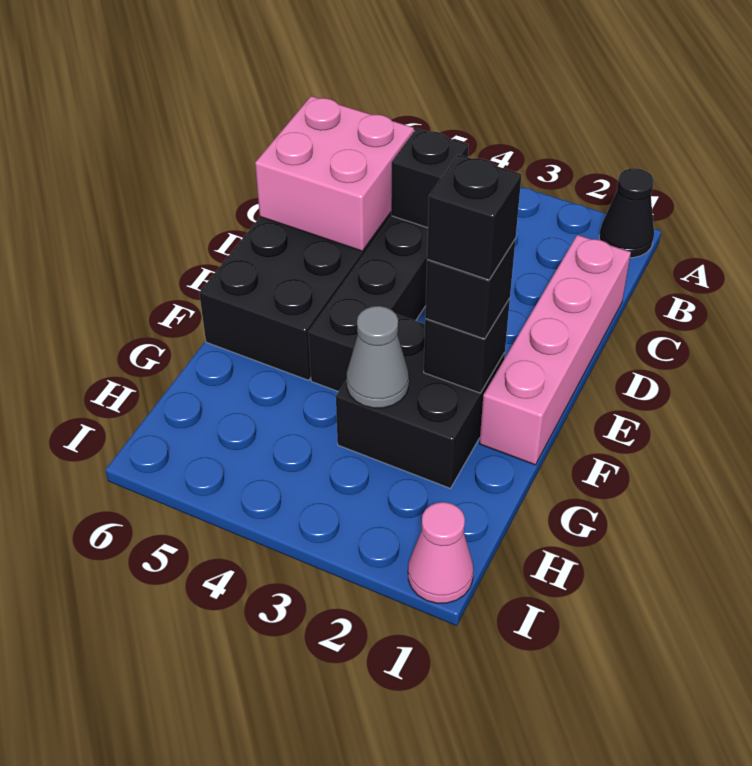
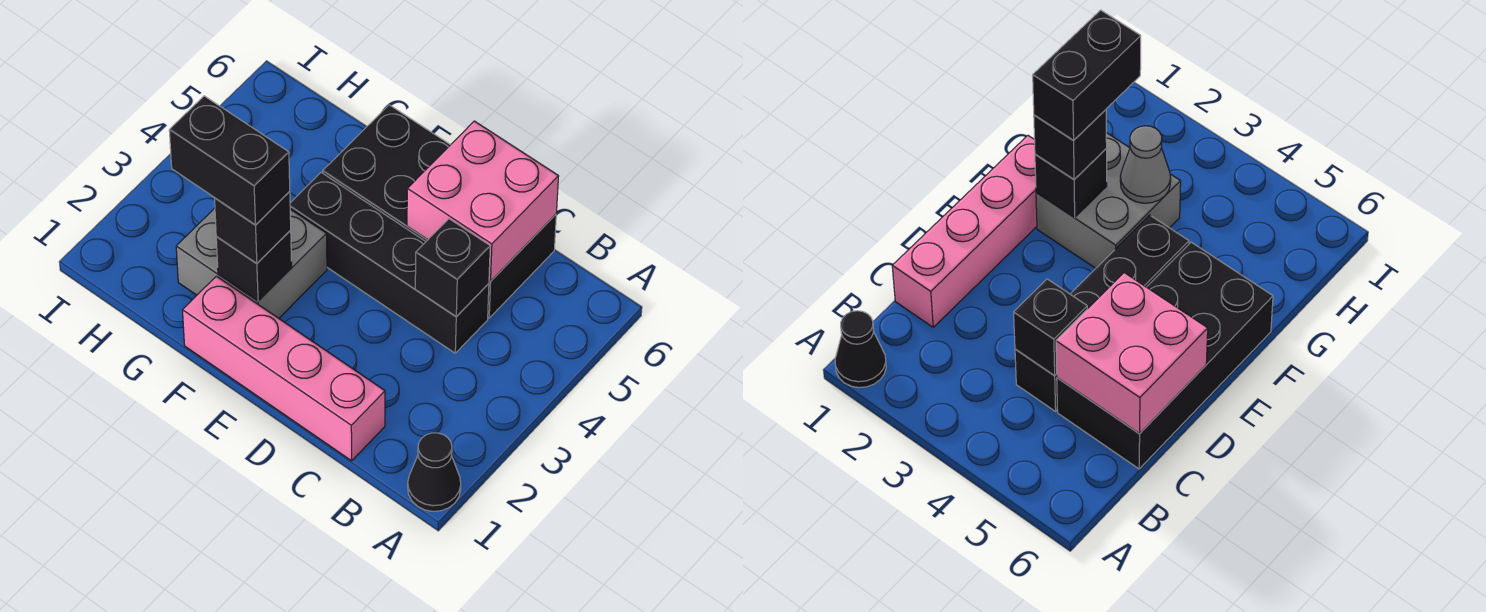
black 2x2 brick [336,314,505,488] -> grey 2x2 brick [176,208,327,318]
black 1x1 brick [427,155,522,280] -> black 1x2 brick [169,96,290,225]
pink 1x1 cone [408,502,473,603] -> none

